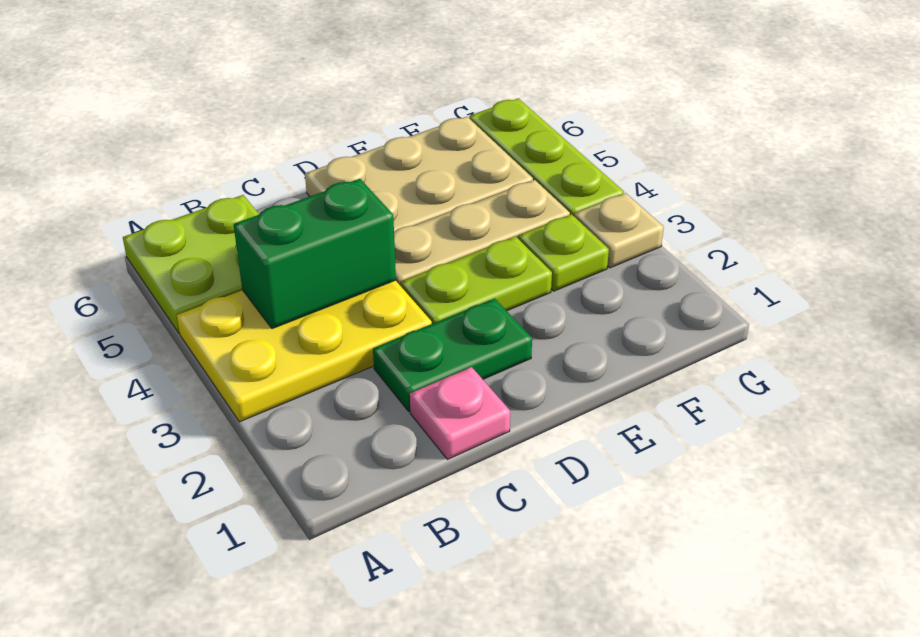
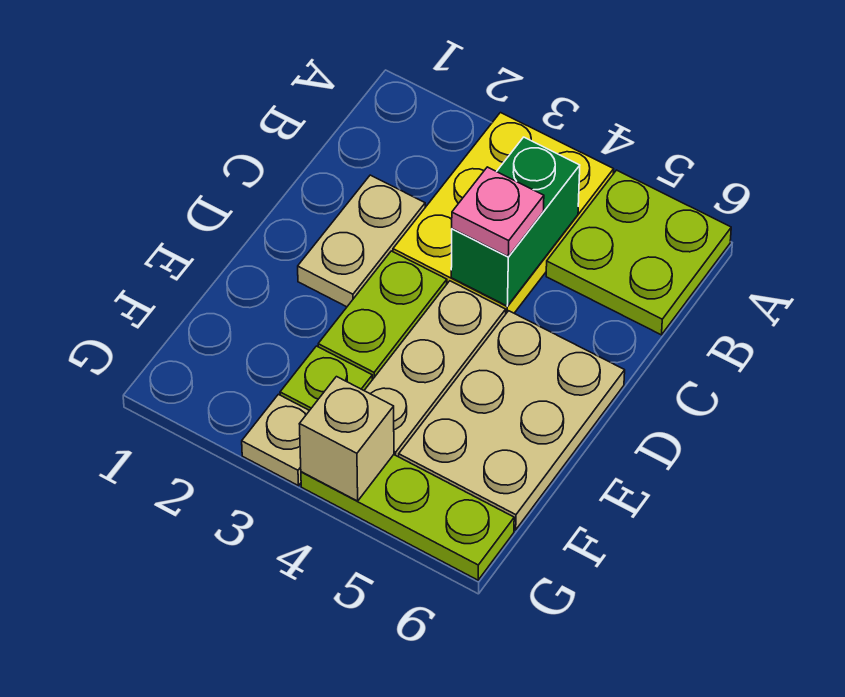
pink 1x1 plate [410,367,510,460] -> pink 1x1 plate moved to [452,167,544,257]
green 1x2 plate [373,298,532,411] -> tan 1x2 plate [298,175,425,307]
none -> tan 1x1 brick [300,377,394,501]

